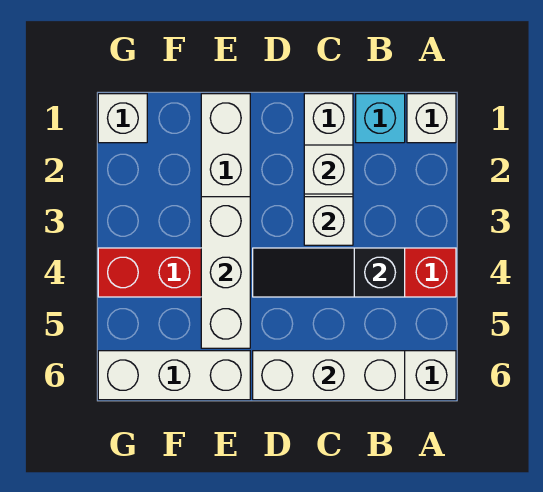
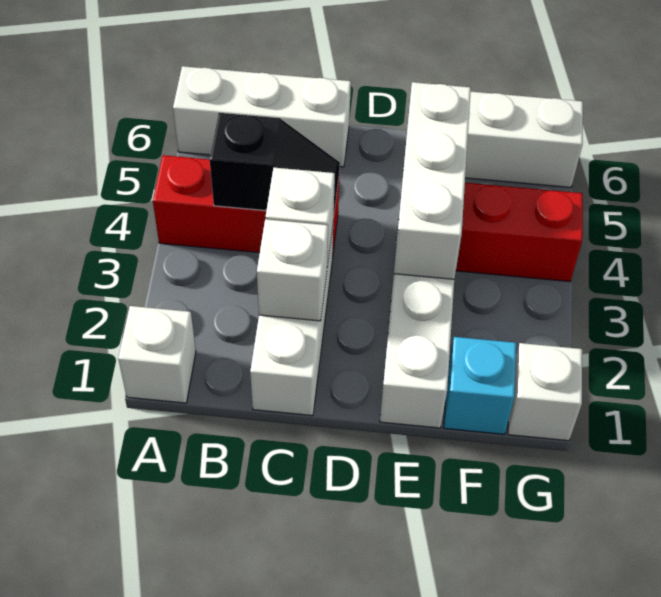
cyan 1x1 brick [356,94,405,143] -> cyan 1x1 brick moved to [444,337,516,434]
black 1x3 slope [253,248,405,297] -> black 1x2 slope [210,113,340,211]
white 1x3 brick [253,351,405,400] -> none

